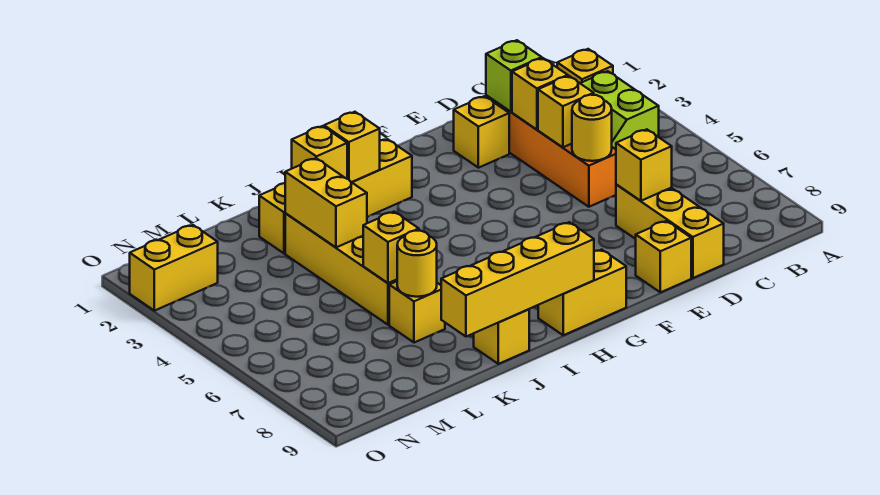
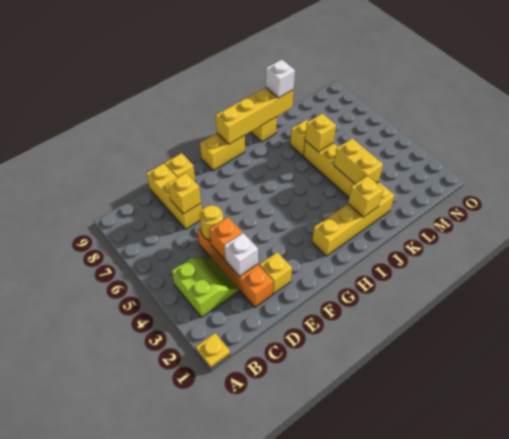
lime 1x1 brick [486,40,542,112] -> none
yellow 1x1 brick [512,58,568,129] -> white 1x1 brick [224,233,258,277]
yellow 1x1 brick [538,76,594,147] -> orange 1x1 brick [209,217,242,260]
yellow 1x1 brick [324,112,380,182] -> none
yellow 1x1 round brick [397,231,437,297] -> none
none -> white 1x1 brick [266,59,295,98]
yellow 1x2 brick [130,225,218,311] -> none

